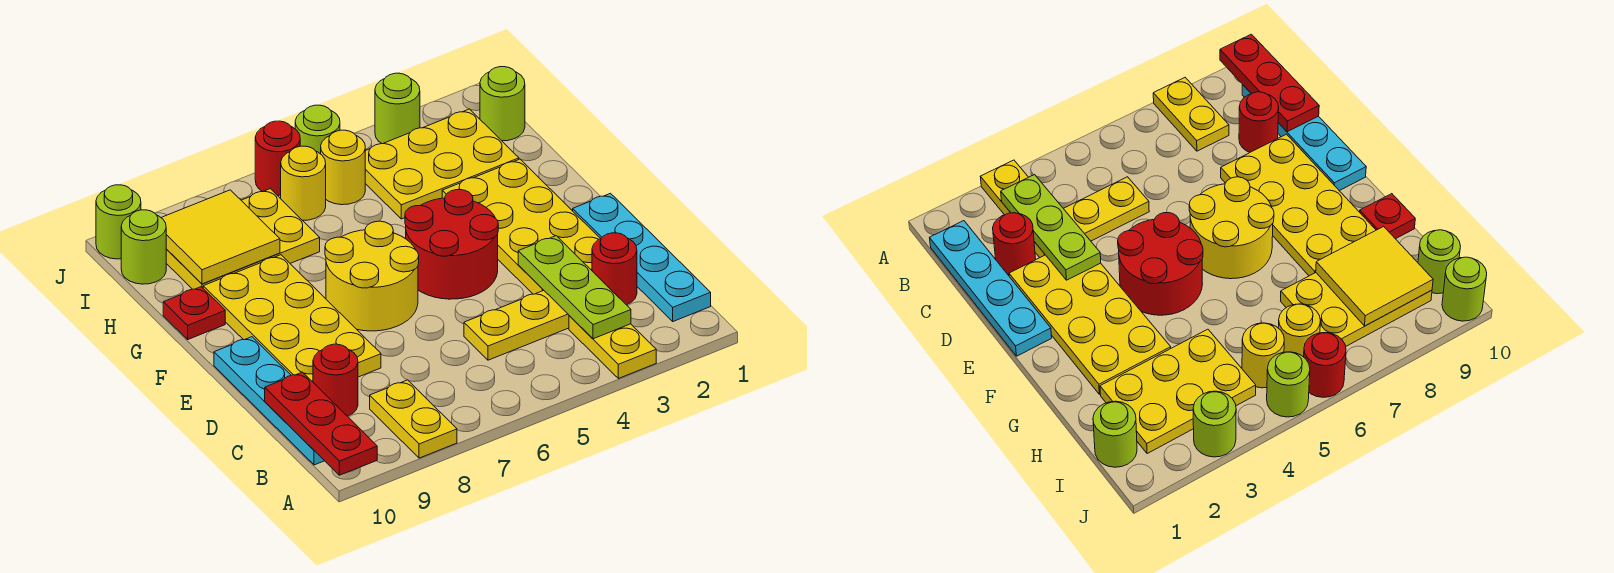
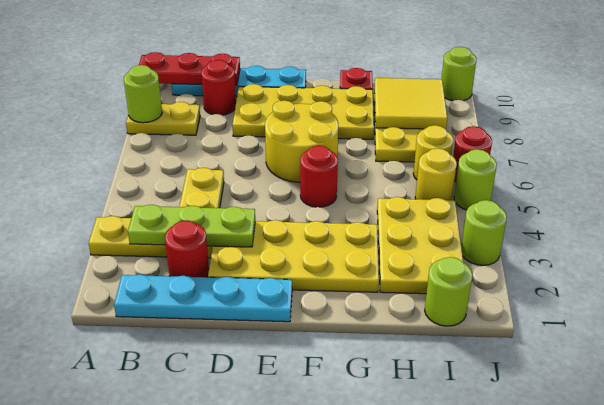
red 2x2 round brick [405,190,498,299] -> red 1x1 round brick [300,146,338,207]
lime 1x1 round brick [121,210,166,284] -> lime 1x1 round brick moved to [124,65,162,123]

